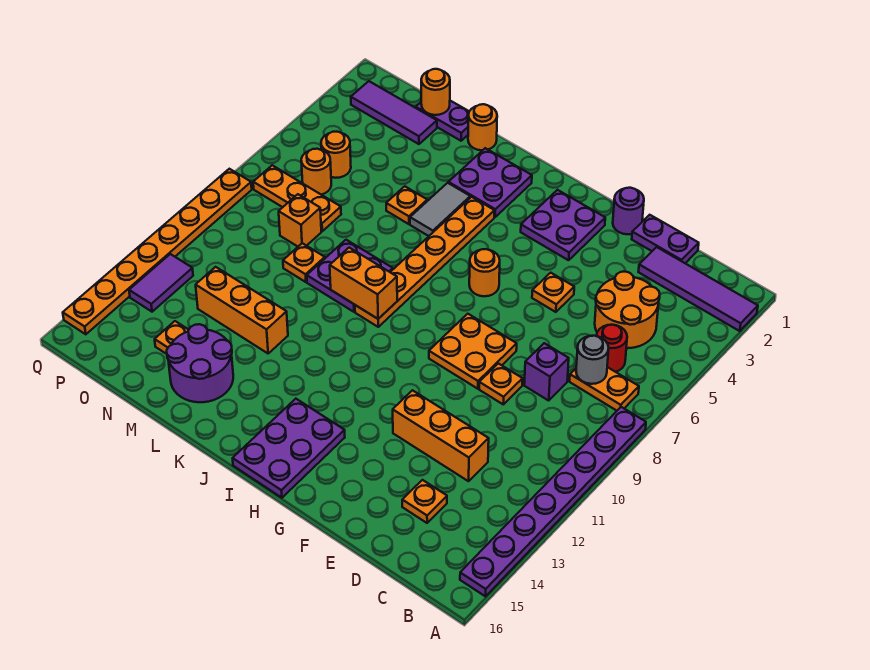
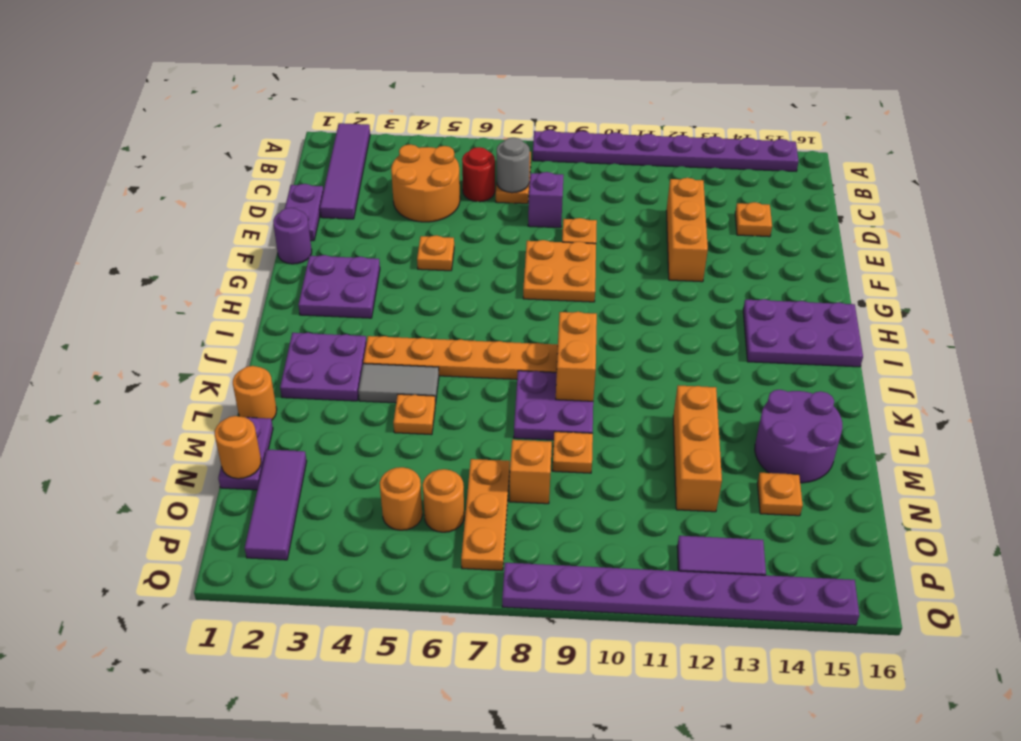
orange 1x1 round brick [469,249,500,296] -> none
orange 1x8 plate [63,169,252,334] -> purple 1x8 plate [502,563,859,625]

